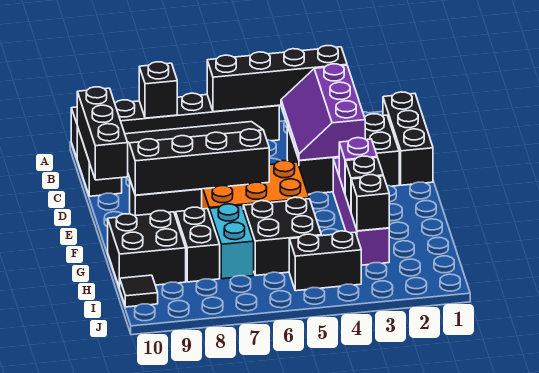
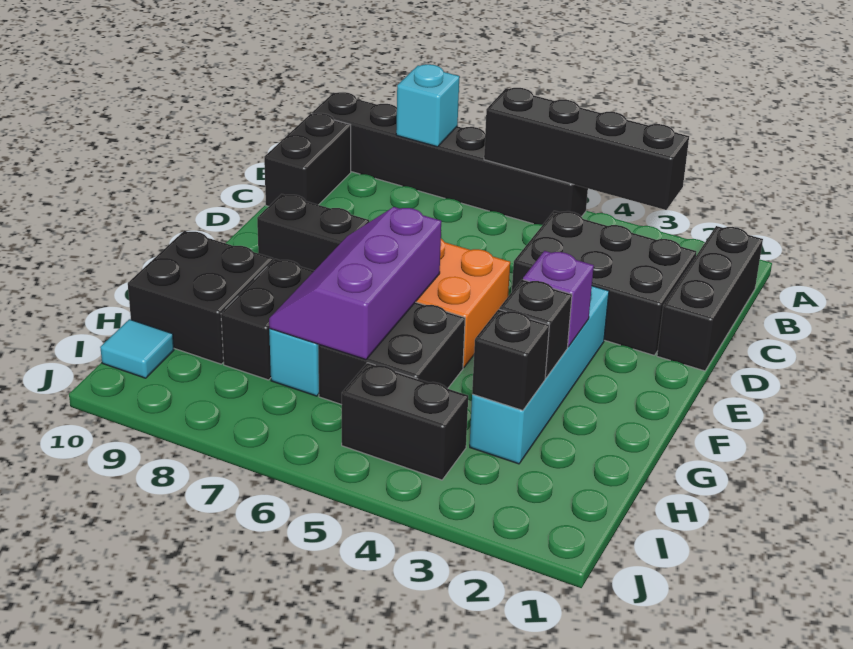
black 1x1 brick [139,62,177,118] -> cyan 1x1 brick [396,64,459,147]
purple 2x3 slope [281,64,365,160] -> purple 2x3 slope moved to [269,207,441,360]
black 1x3 brick [77,87,128,180] -> none
black 3x4 slope [125,122,269,195] -> none
purple 1x4 brick [333,158,389,265] -> cyan 1x4 brick [470,286,609,464]
black 1x1 tile [120,275,158,307] -> cyan 1x1 tile [100,319,174,378]

